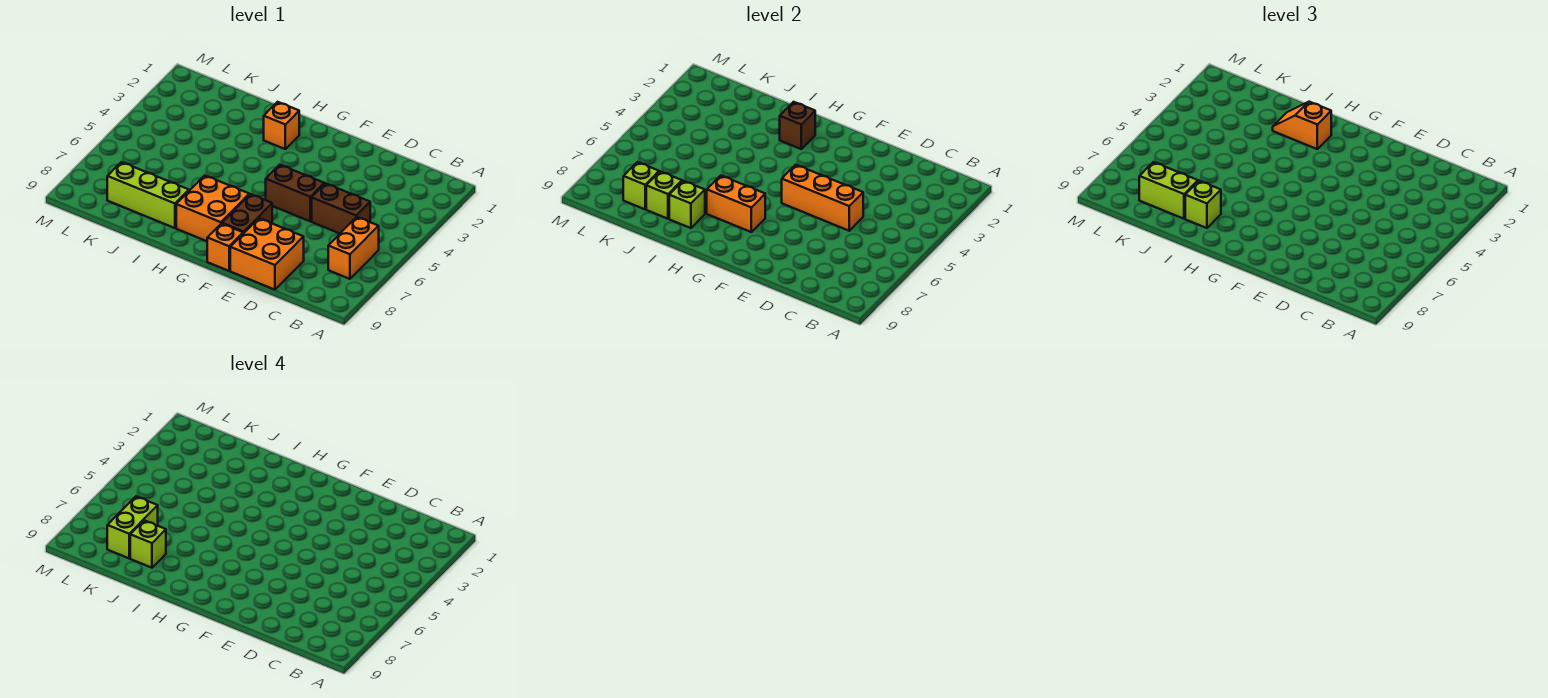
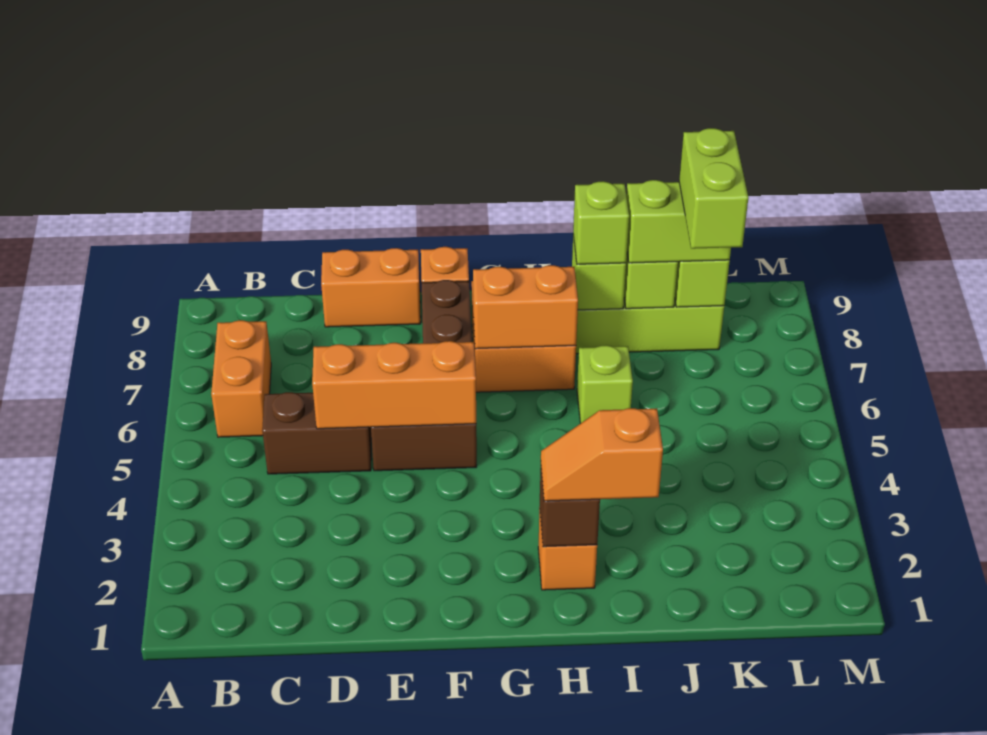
orange 2x2 brick [230,218,304,290] -> orange 1x2 brick [321,248,421,327]
orange 1x2 slope [1273,102,1331,149] -> orange 1x2 slope turned to [541,408,663,501]
lime 1x1 brick [130,520,166,568] -> lime 1x1 brick moved to [577,345,633,423]

